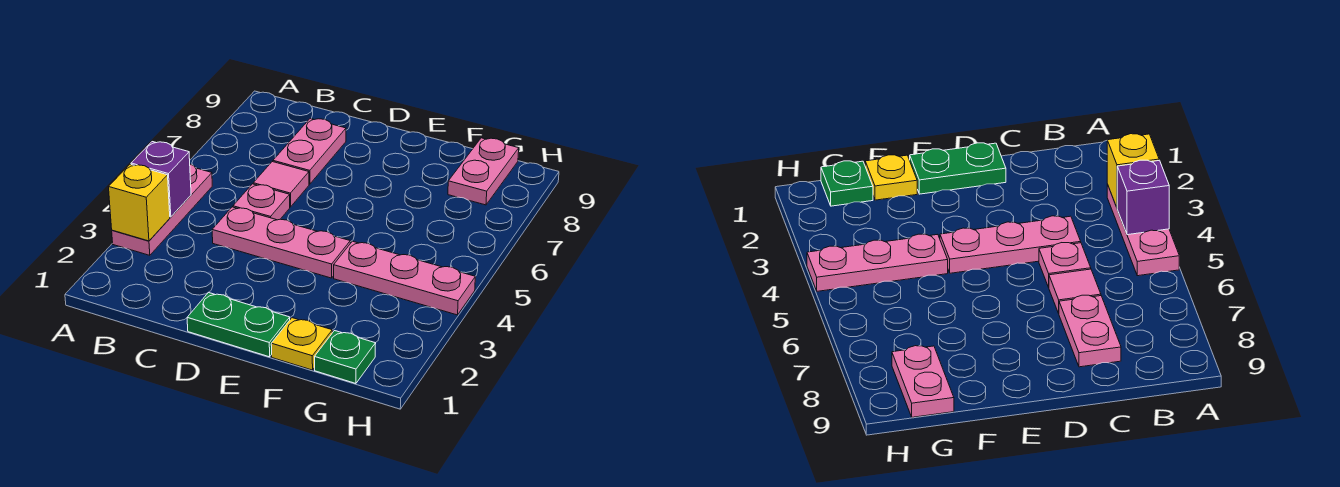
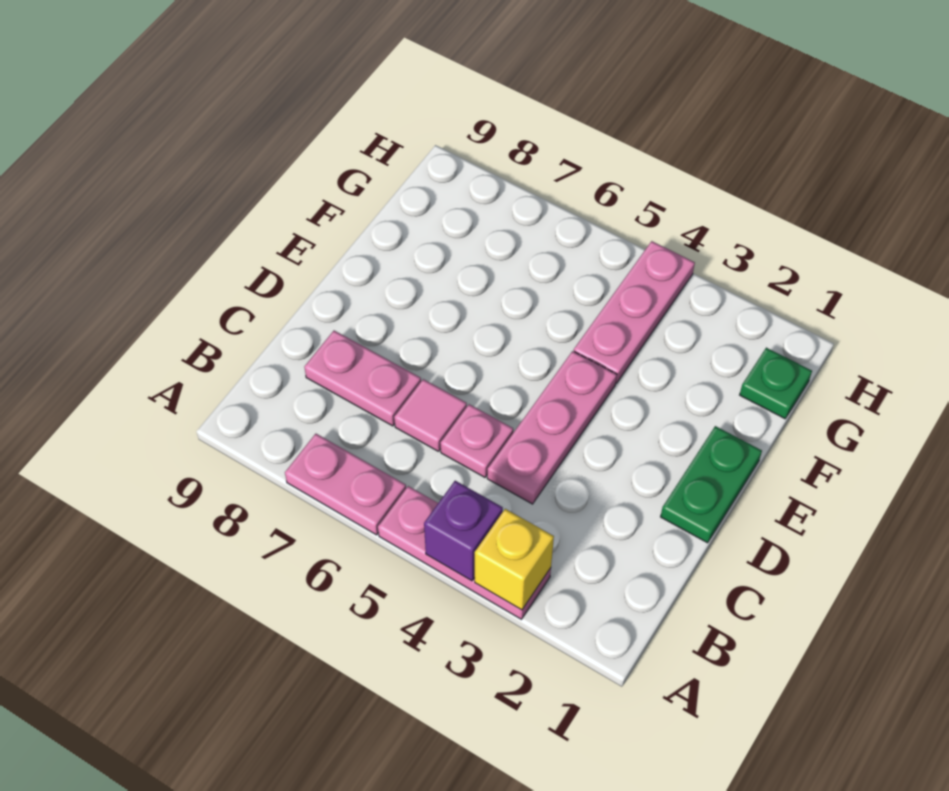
yellow 1x1 plate [271,318,332,370] -> none
pink 1x2 plate [448,138,519,205] -> pink 1x2 plate moved to [285,434,406,535]

